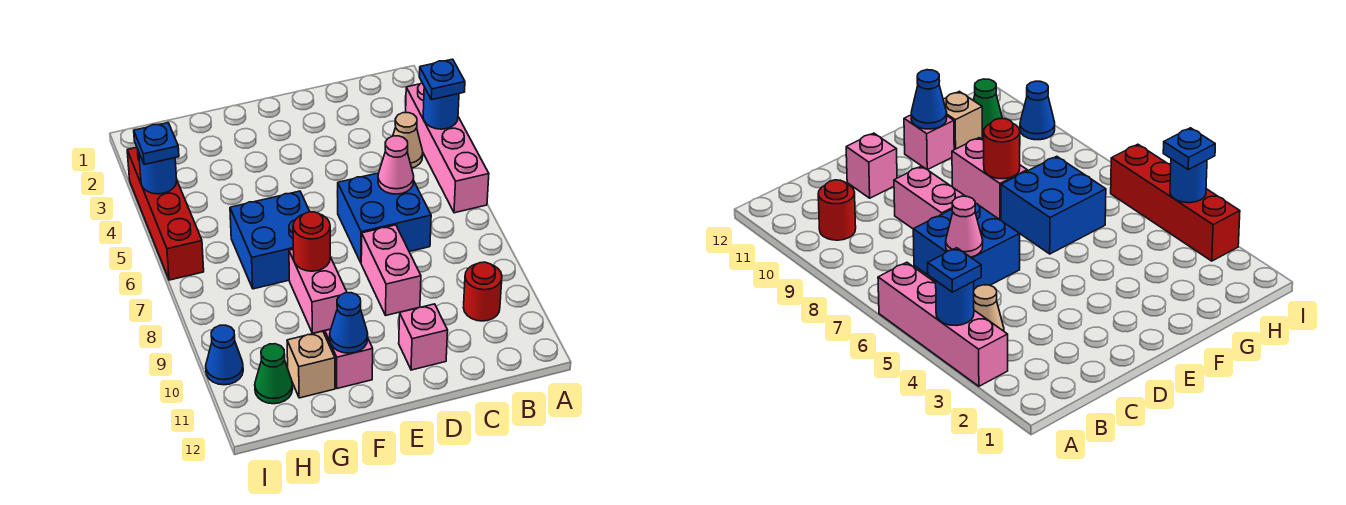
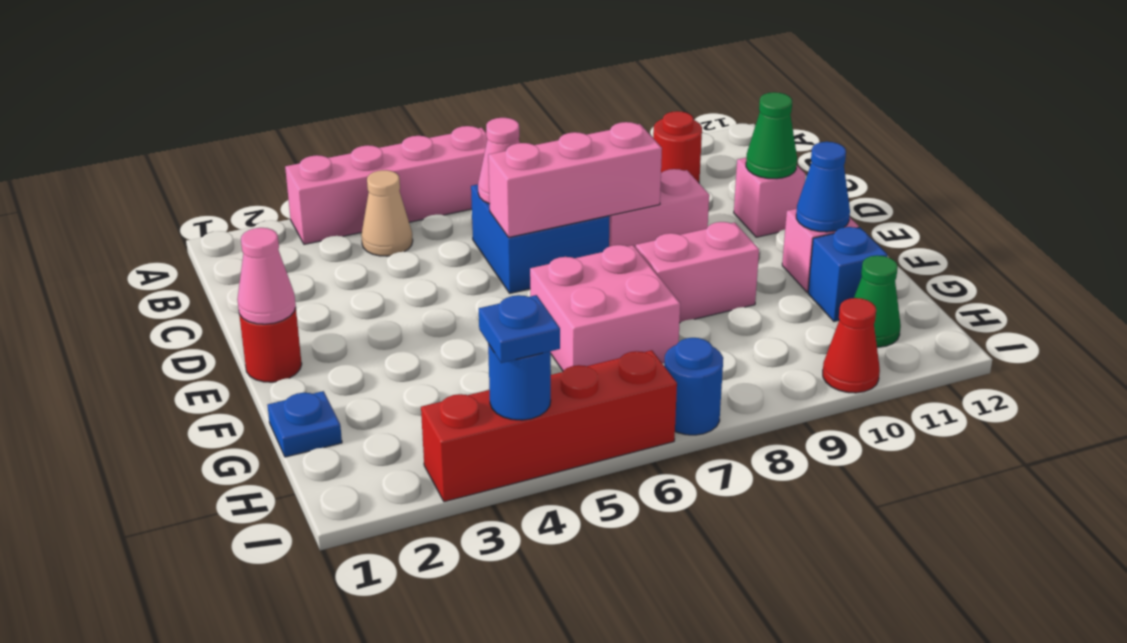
blue 1x1 round brick [423,87,459,129] -> blue 1x1 round brick moved to [664,338,723,435]
blue 1x1 plate [419,59,465,100] -> blue 1x1 plate moved to [267,391,342,457]
none -> pink 1x3 brick [488,122,662,238]
none -> green 1x1 cone [746,92,797,179]
none -> pink 1x1 cone [237,228,296,324]
blue 2x2 brick [230,191,310,289] -> pink 2x2 brick [530,245,680,371]
red 1x1 round brick [293,212,330,271] -> red 1x1 round brick moved to [239,308,302,382]
tan 1x1 brick [287,331,335,398] -> blue 1x1 brick [808,227,887,321]
blue 1x1 cone [206,325,243,385] -> red 1x1 cone [823,298,880,393]

